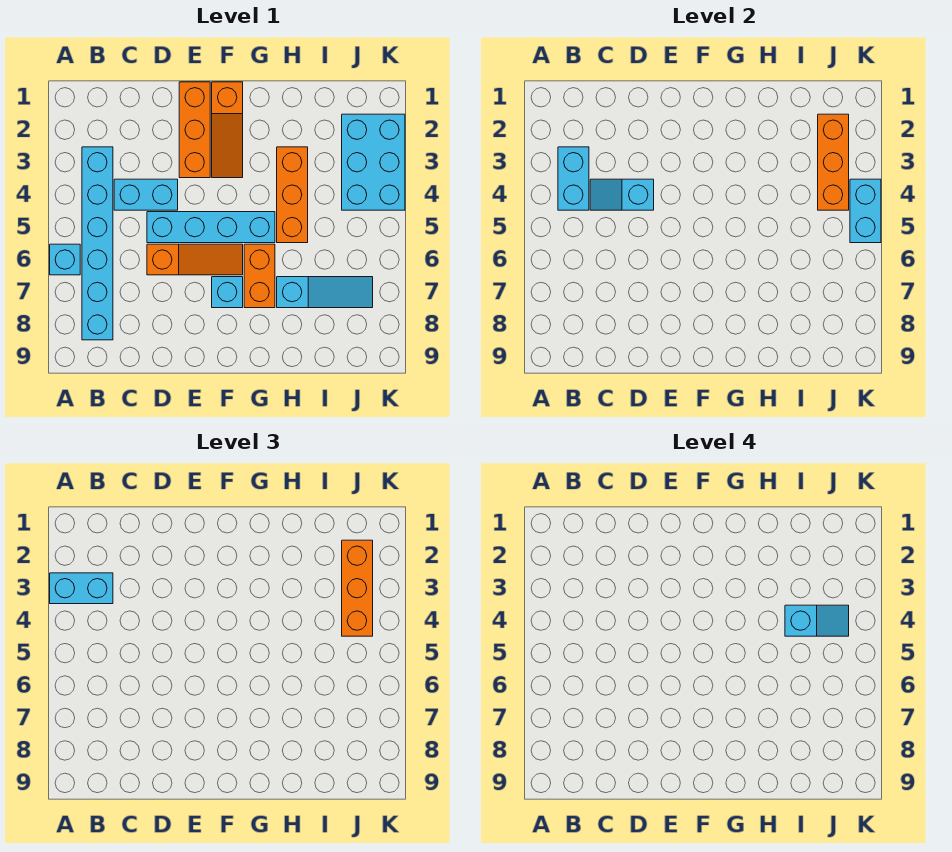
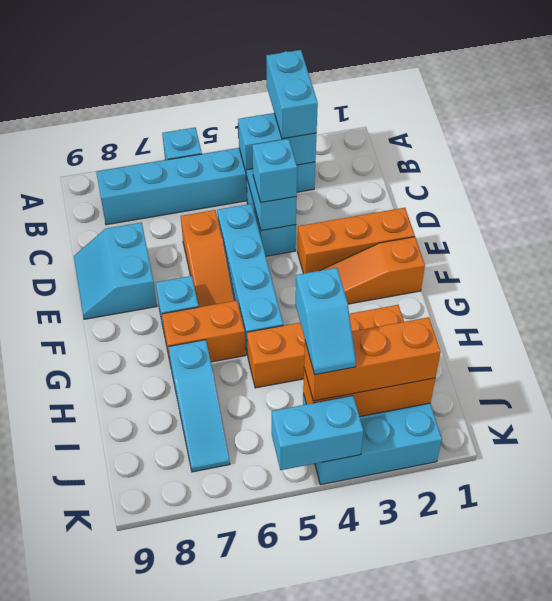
none -> cyan 1x1 brick [252,139,297,203]
none -> cyan 2x2 slope [74,222,157,319]
orange 1x3 brick [277,147,308,243] -> orange 1x4 brick [247,305,404,388]

